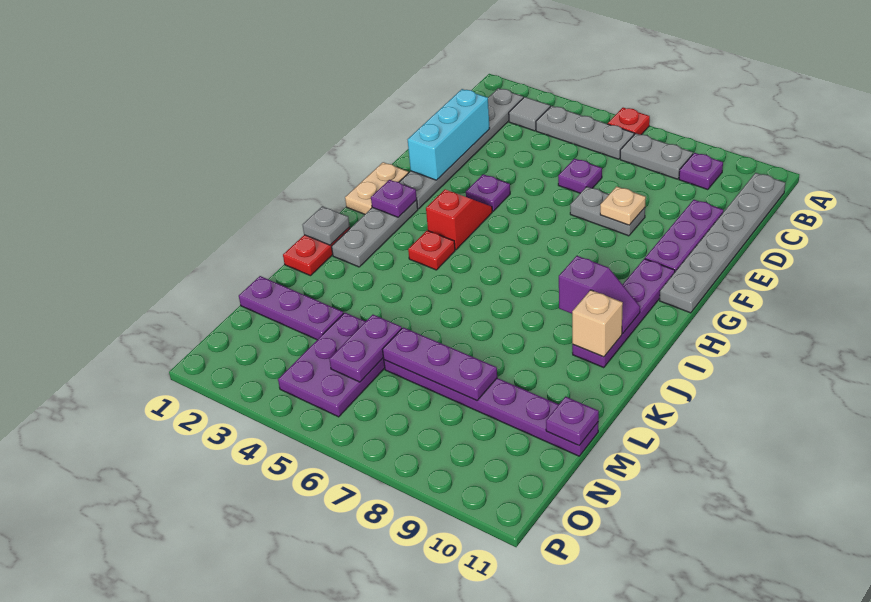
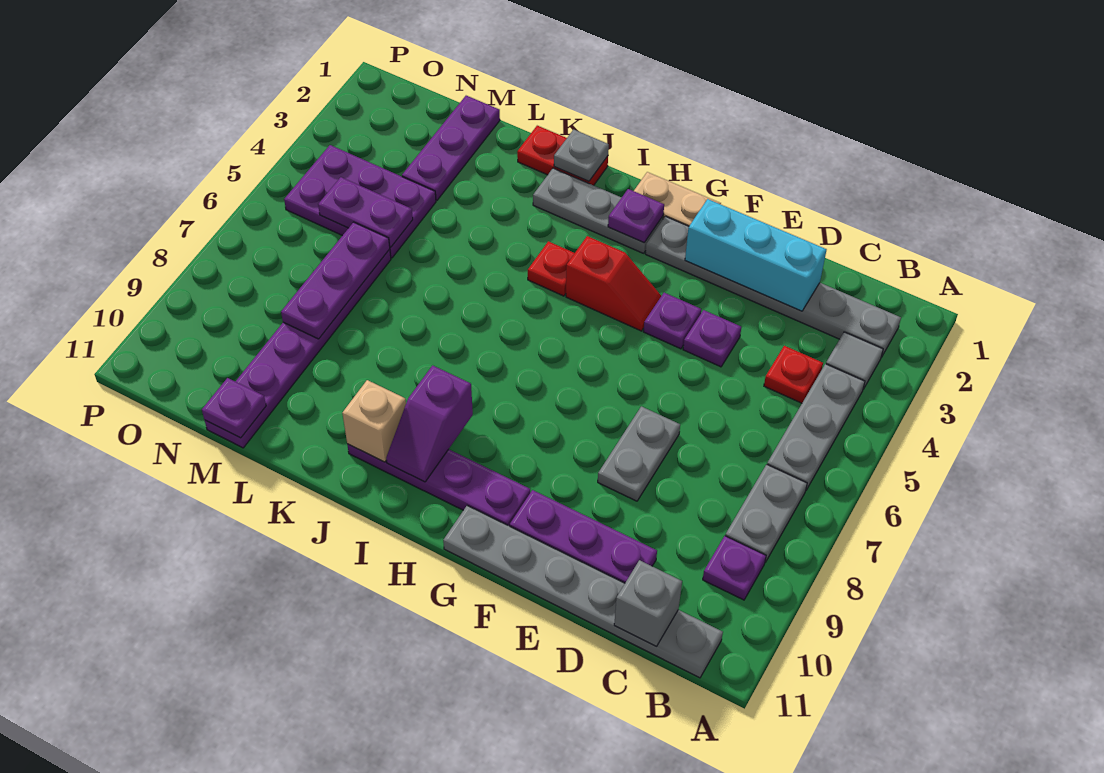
red 1x1 plate [608,108,650,135] -> red 1x1 plate moved to [764,346,823,403]
none -> grey 1x1 brick [614,560,682,646]
purple 1x1 plate [558,158,602,193] -> purple 1x1 plate moved to [683,310,741,367]
tan 1x1 plate [600,186,646,225] -> none

